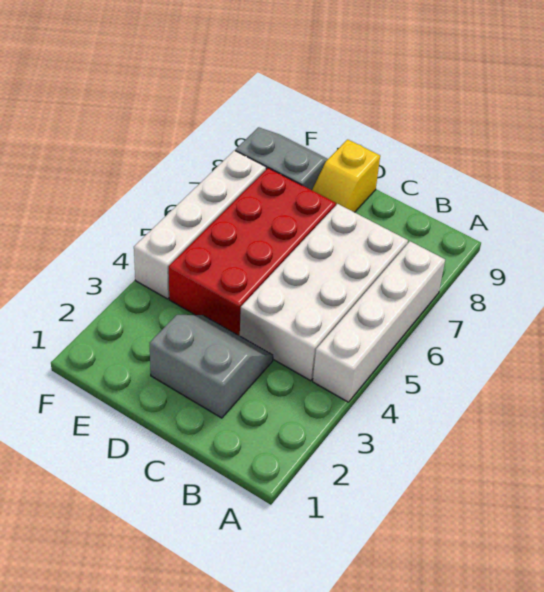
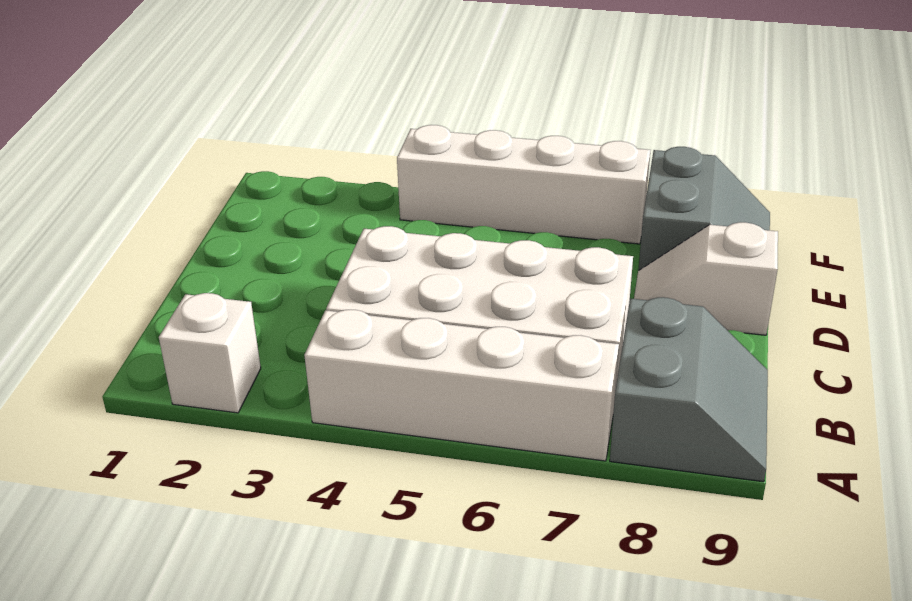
none -> white 1x1 brick [159,293,261,413]
grey 2x2 slope [150,315,273,418] -> grey 2x2 slope moved to [610,297,768,482]
red 2x4 brick [169,168,336,336] -> none
yellow 1x2 slope [312,139,380,212] -> white 1x2 slope [634,222,778,335]

